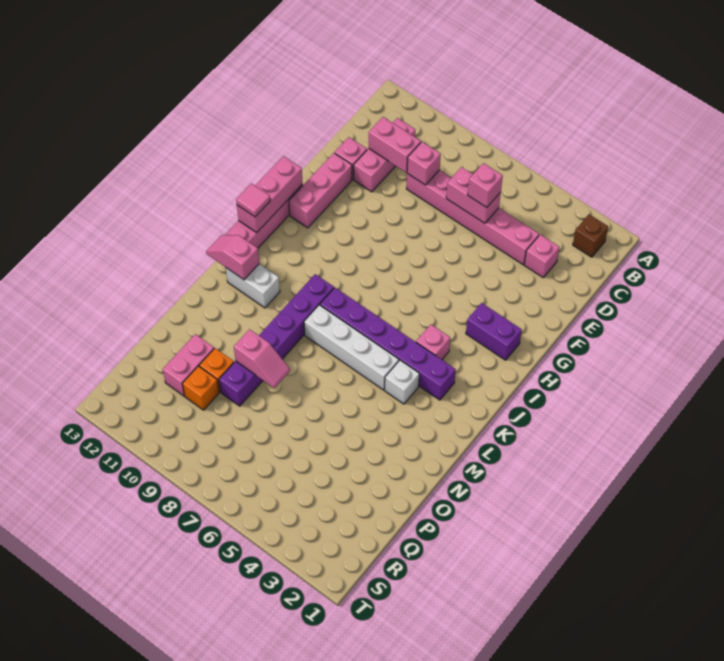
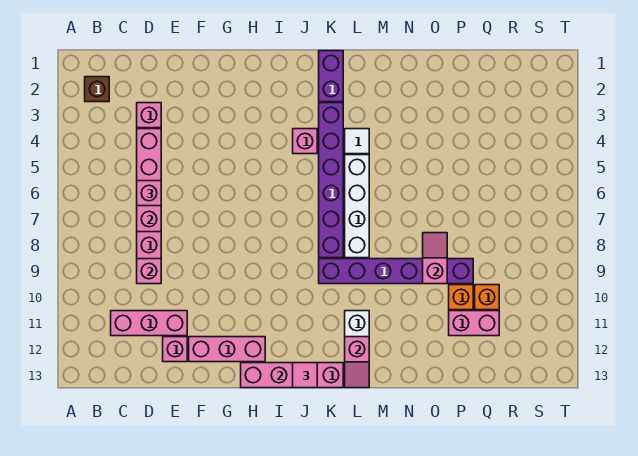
pink 1x2 brick [369,117,421,172] -> none
purple 1x2 brick [466,303,522,360] -> purple 1x2 brick moved to [319,51,343,102]
white 1x1 brick [385,360,419,404] -> white 1x1 tile [345,129,369,154]

